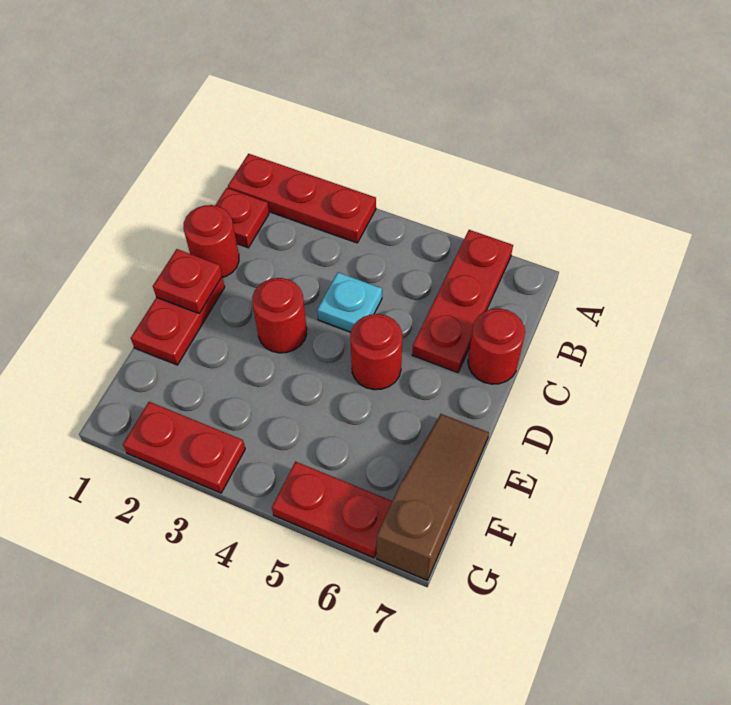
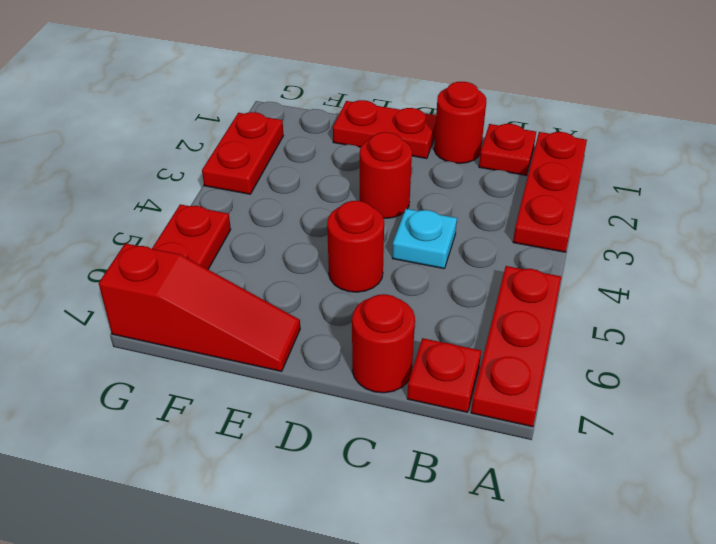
red 1x3 plate [412,230,513,373] -> red 1x3 plate turned to [471,266,561,427]
red 1x1 plate [153,249,222,313] -> red 1x1 plate moved to [407,338,481,412]
brown 1x3 slope [377,414,489,580] -> red 1x3 slope [99,243,300,371]

